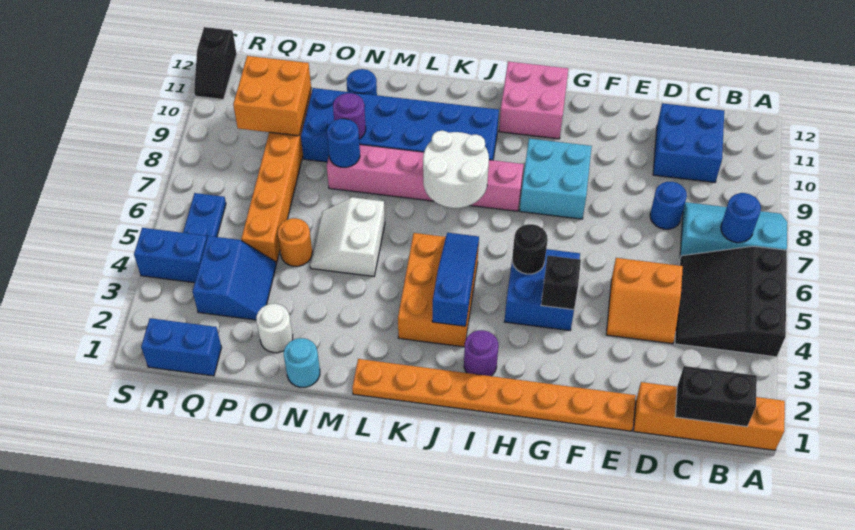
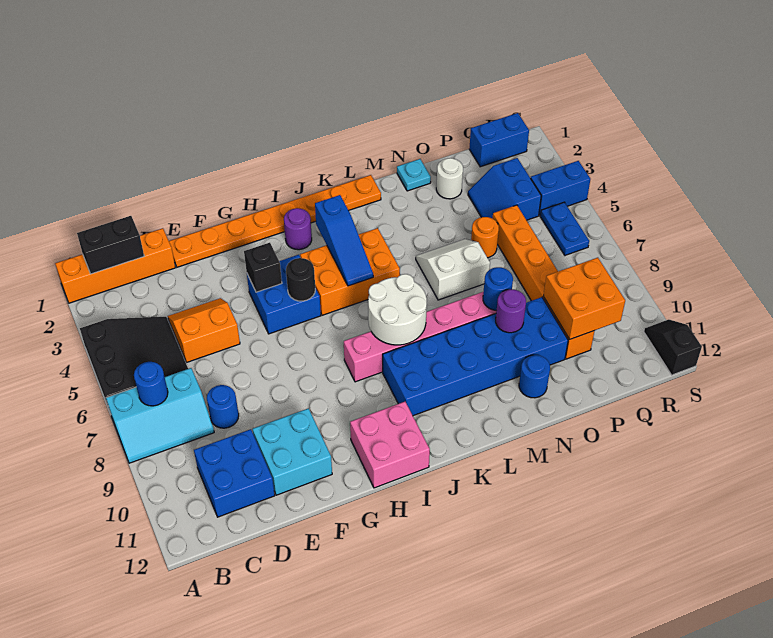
cyan 2x2 brick [520,139,592,219] -> cyan 2x2 brick moved to [253,408,332,495]
orange 2x3 brick [398,233,479,347] -> orange 2x3 brick turned to [300,228,400,315]
white 2x2 slope [310,197,385,276] -> white 2x2 slope turned to [416,239,490,300]
cyan 1x1 round brick [284,338,320,387] -> cyan 1x1 plate [397,159,431,191]

